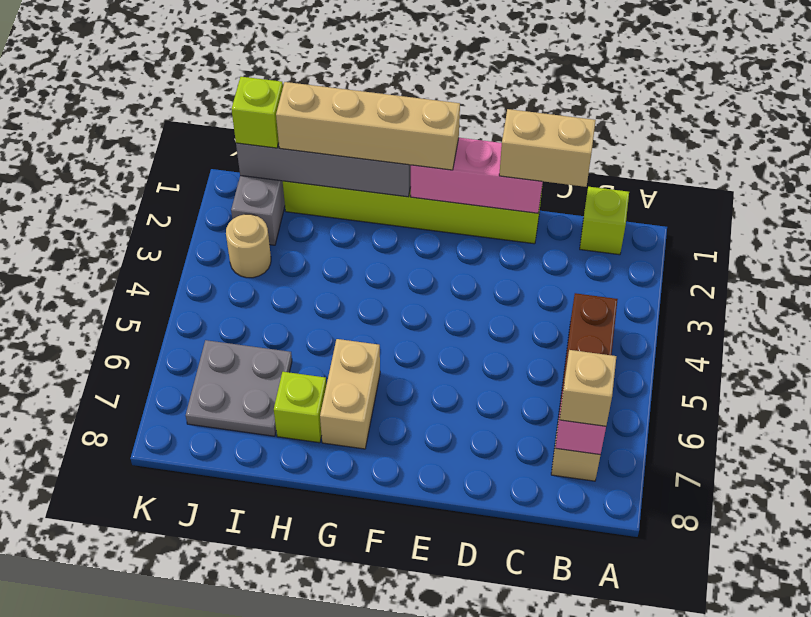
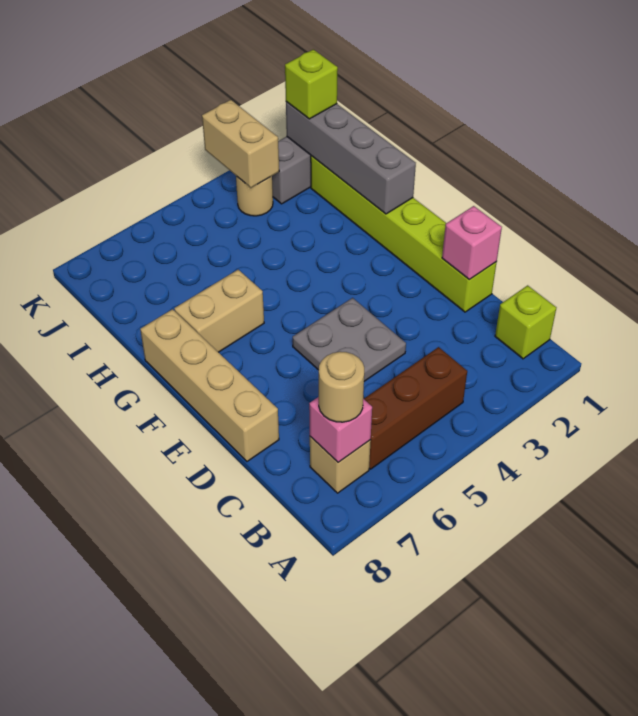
tan 1x1 brick [560,350,616,426] -> tan 1x1 round brick [319,352,364,422]
tan 1x2 brick [499,109,596,187] -> tan 1x2 brick moved to [202,100,279,188]
pink 1x3 brick [411,138,543,213] -> pink 1x1 brick [442,206,502,280]
tan 1x4 brick [276,82,460,170] -> tan 1x4 brick moved to [140,309,279,461]
lime 1x1 brick [274,372,326,443] -> none
grey 2x2 plate [186,340,292,436] -> grey 2x2 plate moved to [293,298,406,381]

